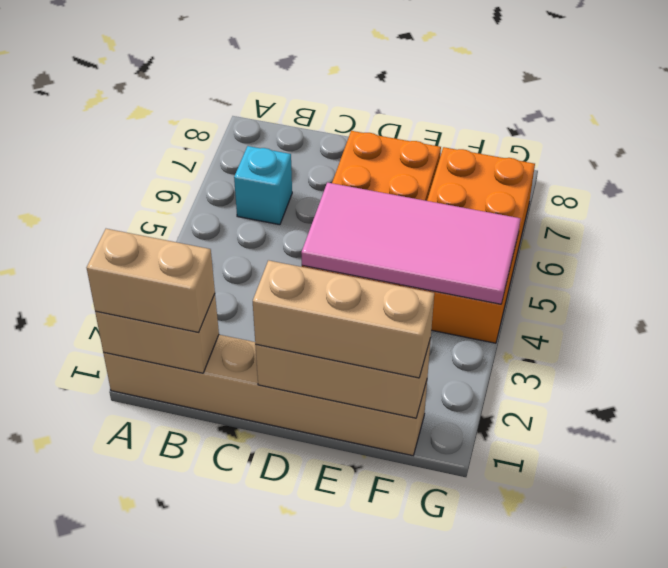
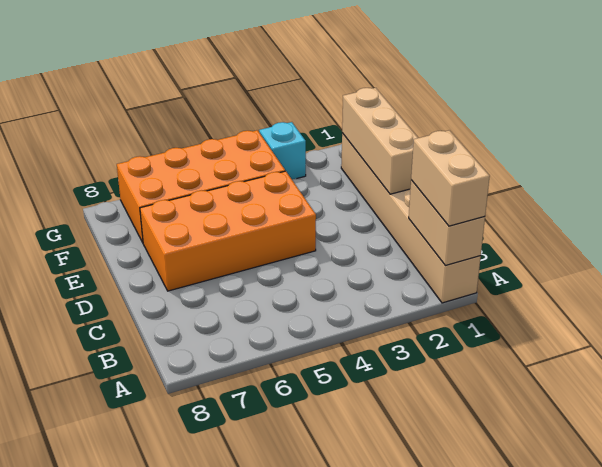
cyan 1x1 brick [234,146,292,225] -> cyan 1x1 brick moved to [259,122,306,179]
tan 1x3 brick [253,260,434,378] -> none
pink 2x4 tile [301,182,520,304] -> none

